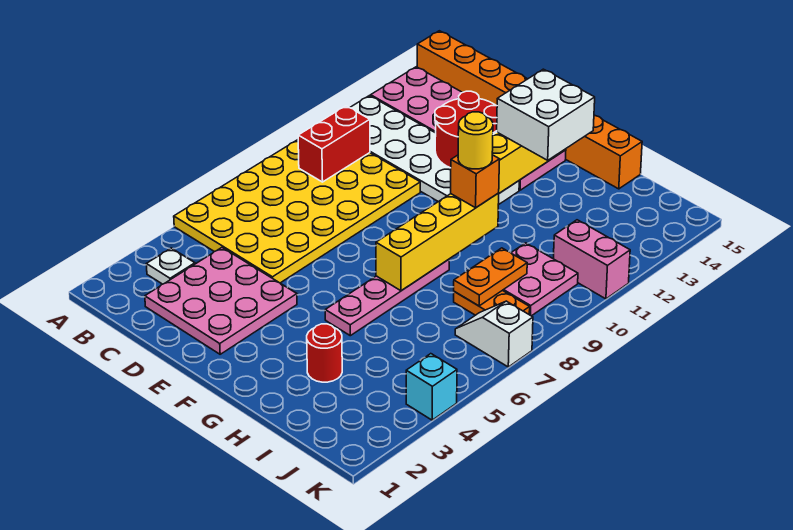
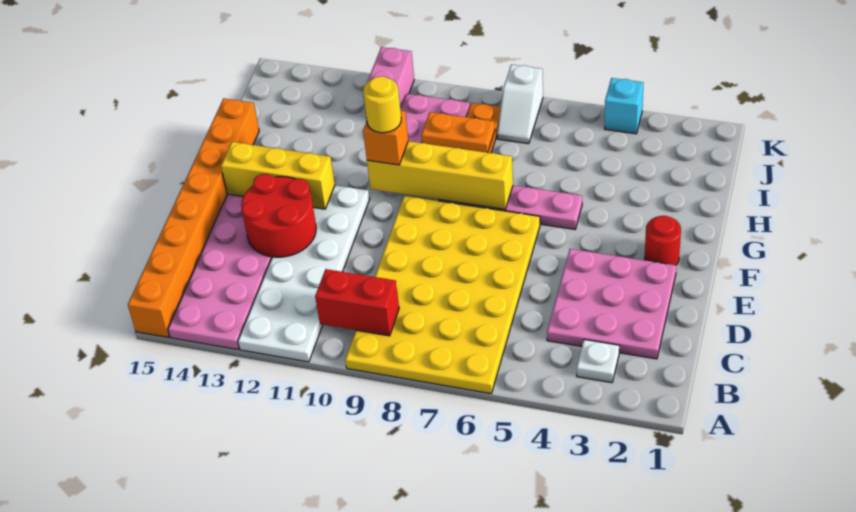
yellow 4x6 plate [174,140,420,283] -> yellow 4x6 plate turned to [345,196,540,394]
white 2x2 brick [497,69,595,160] -> none
red 1x1 round brick [307,324,342,382] -> red 1x1 round brick moved to [645,216,681,265]

